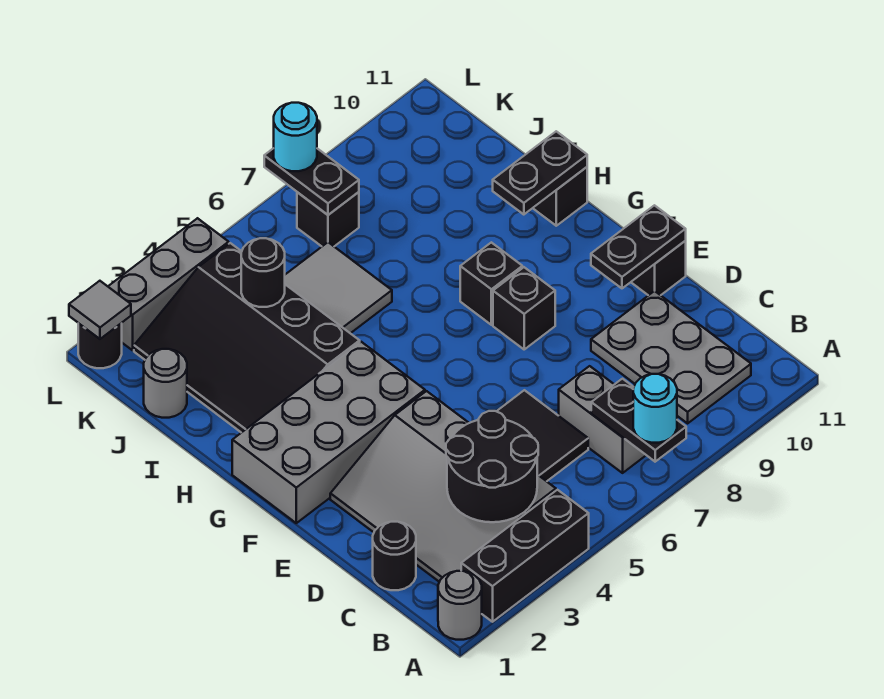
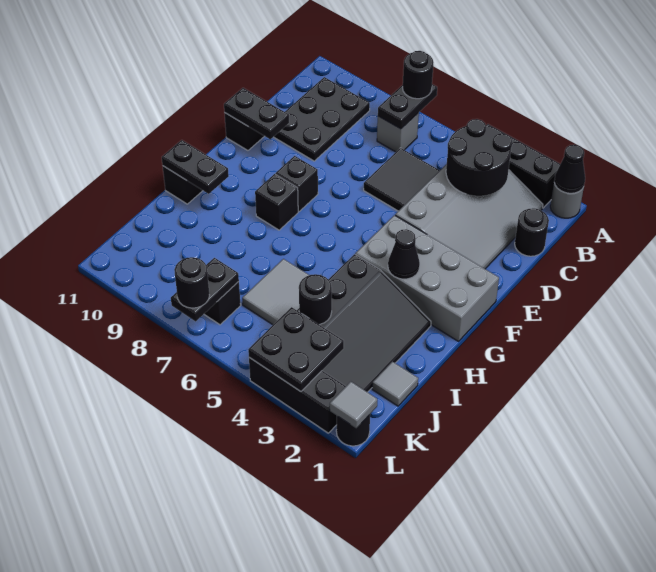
none -> black 1x1 cone [554,145,585,193]
cyan 1x1 round brick [633,374,677,443] -> black 1x1 round brick [403,51,434,99]
grey 1x2 brick [559,366,646,473] -> grey 1x1 brick [377,113,419,152]
grey 2x3 plate [591,291,751,423] -> black 2x3 plate [274,77,370,161]
none -> black 1x1 cone [388,229,420,279]
grey 1x1 round brick [144,349,187,418] -> grey 1x1 tile [372,362,418,406]
none -> black 2x2 plate [248,307,344,392]
grey 1x3 brick [108,218,229,350] -> black 1x3 brick [249,358,346,433]
cyan 1x1 round brick [274,103,317,171] -> black 1x1 round brick [174,257,210,308]

